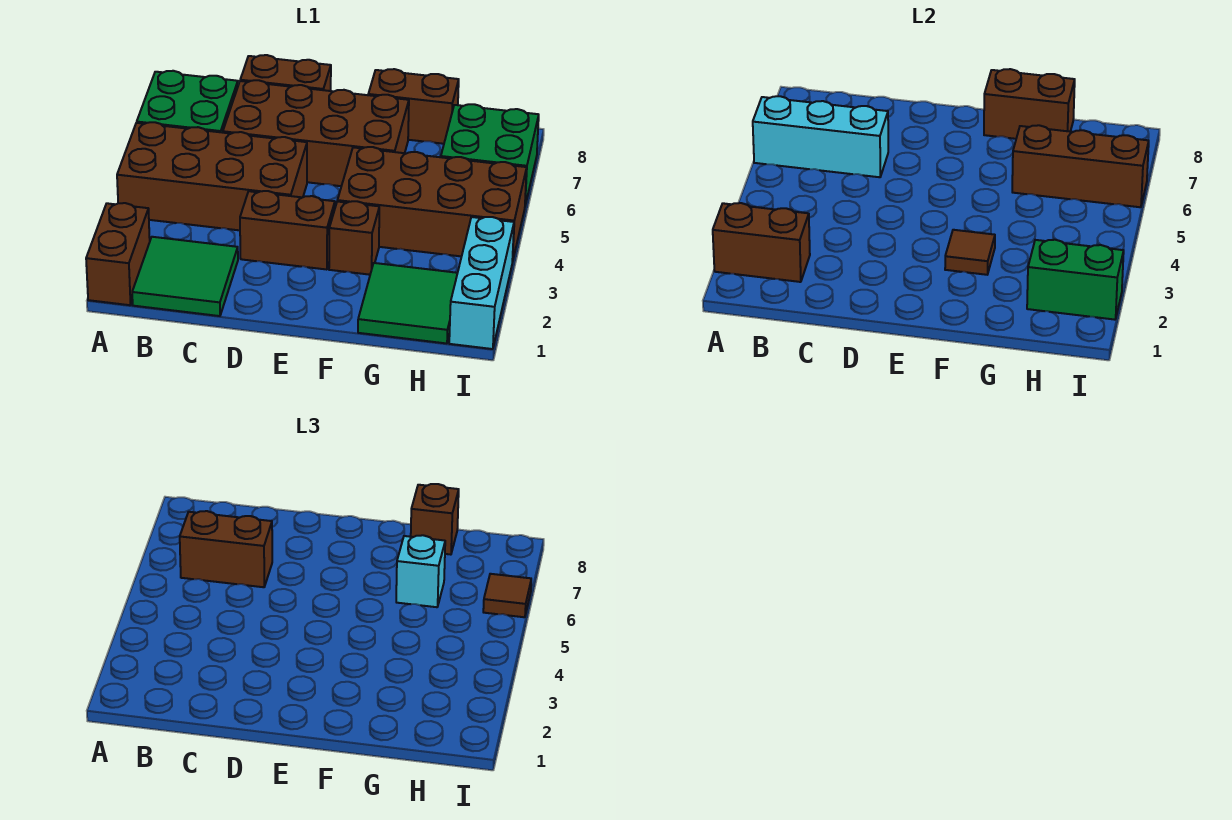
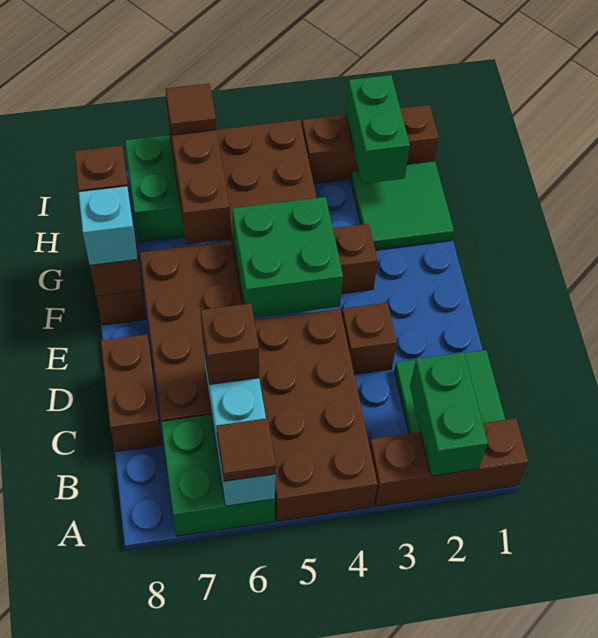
brown 1x2 brick [86,203,150,305] -> brown 1x3 brick [369,418,528,507]
brown 1x2 brick [713,203,810,282] -> green 1x2 brick [410,352,488,476]
brown 1x2 brick [180,511,272,587] -> brown 1x1 brick [201,303,259,385]
brown 1x2 brick [240,191,335,270] -> brown 1x1 brick [342,303,397,374]
none -> green 2x2 brick [232,197,343,318]
brown 1x1 tile [945,230,995,275] -> brown 1x1 tile moved to [216,418,276,481]
cyan 1x1 brick [396,535,445,607] -> cyan 1x1 brick moved to [78,186,137,265]
cyan 1x3 brick [449,217,514,349] -> brown 1x3 brick [302,105,439,184]

